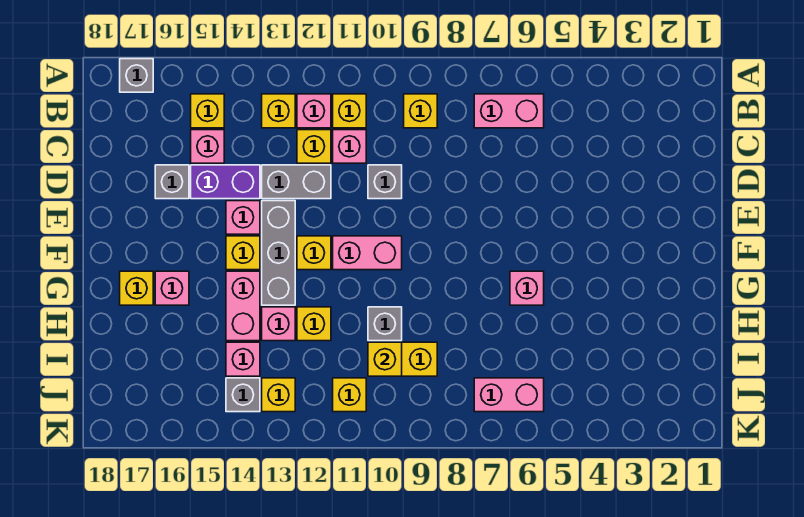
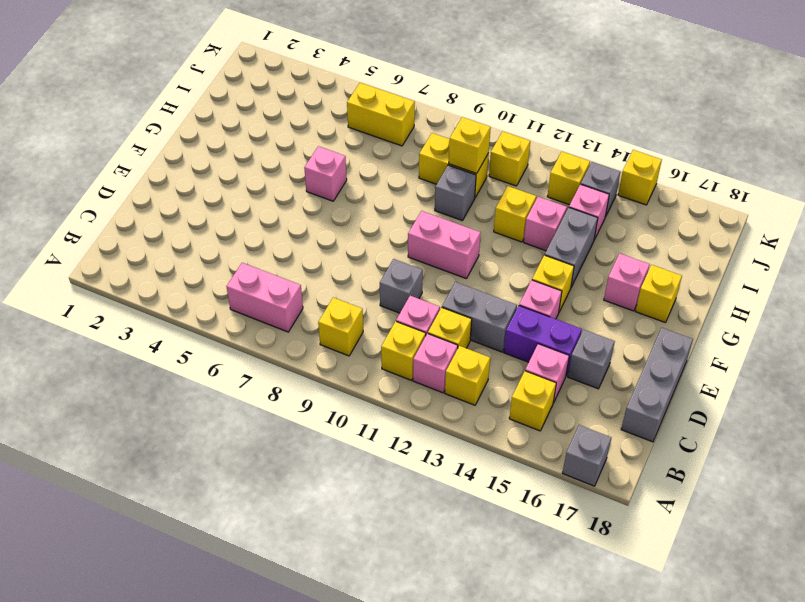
grey 1x3 brick [262,201,295,305] -> grey 1x3 brick moved to [621,328,693,442]
yellow 1x1 brick [297,236,331,270] -> yellow 1x1 brick moved to [618,150,662,205]
pink 1x2 brick [226,271,260,341] -> grey 1x2 brick [545,208,598,287]
pink 1x2 brick [474,378,544,412] -> yellow 1x2 brick [347,83,415,146]

